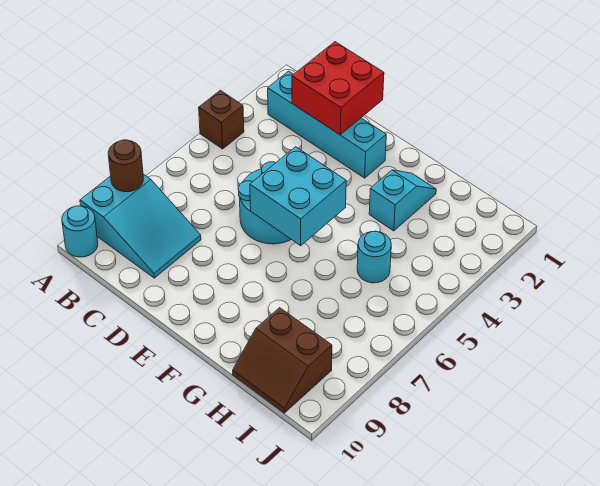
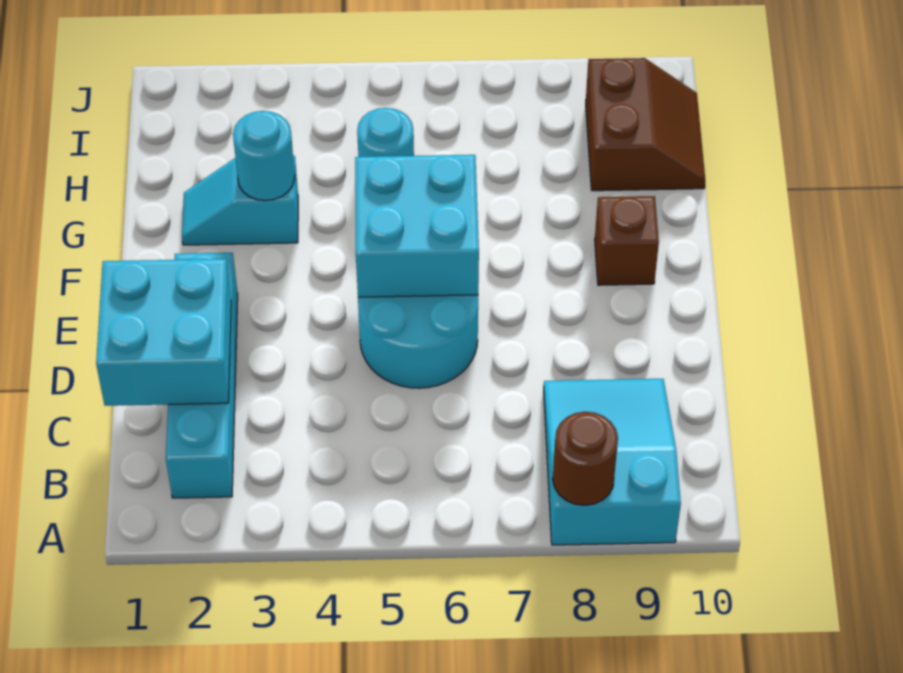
brown 1x1 brick [199,90,244,149] -> brown 1x1 brick moved to [595,196,659,285]
cyan 1x1 round brick [62,206,98,257] -> cyan 1x1 round brick moved to [233,111,295,201]
red 2x2 brick [292,42,384,135] -> cyan 2x2 brick [96,259,231,406]

